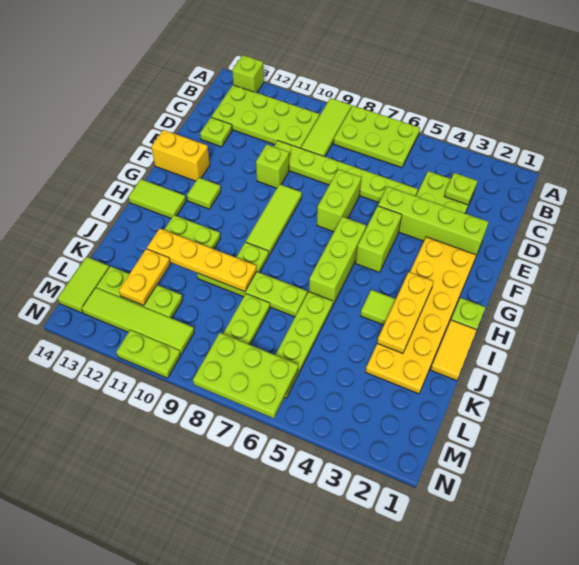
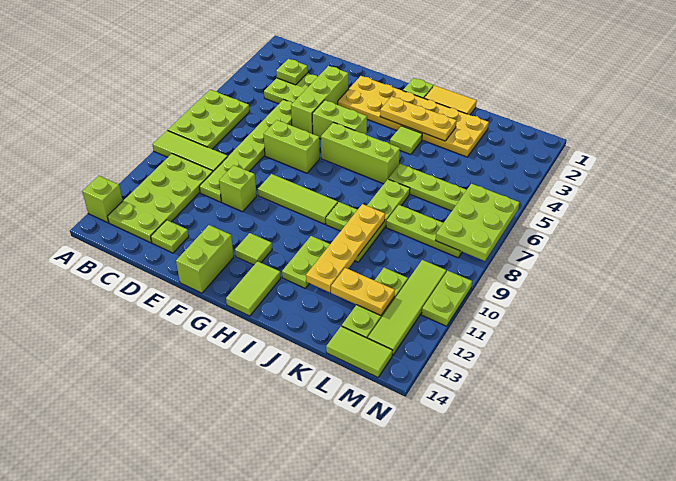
lime 1x4 brick [378,187,489,255] -> lime 1x3 brick [291,66,348,134]
yellow 1x2 brick [151,130,210,181] -> lime 1x2 brick [176,225,234,293]

